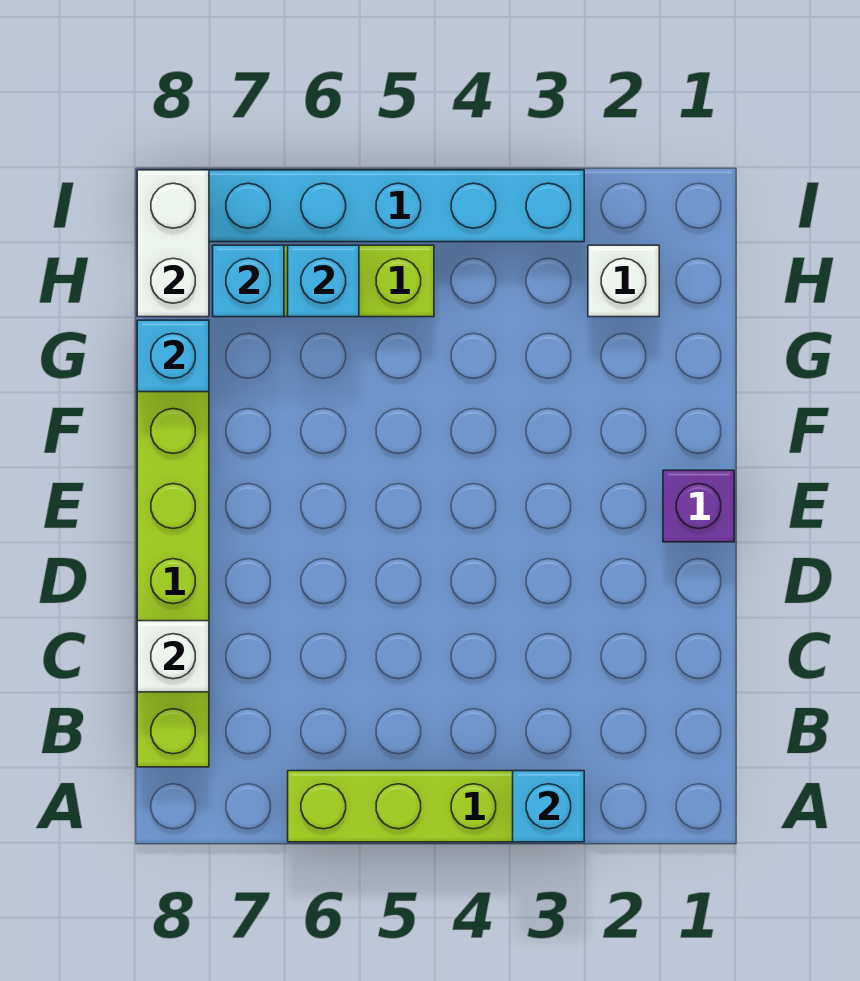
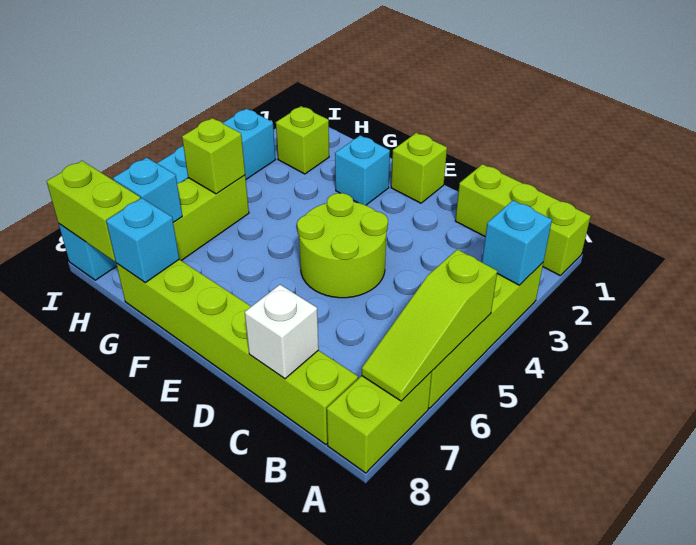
none -> lime 1x3 brick [455,164,591,276]
none -> lime 1x3 slope [362,249,497,401]
none -> lime 1x2 brick [327,372,432,473]
none -> lime 2x2 round brick [297,193,388,298]
purple 1x1 brick [663,470,734,542] -> lime 1x1 brick [391,133,447,203]
white 1x1 brick [588,245,659,317] -> lime 1x1 brick [276,106,329,174]
none -> lime 1x1 brick [182,118,245,194]
cyan 1x1 brick [288,245,359,317] -> cyan 1x1 brick moved to [335,136,390,205]
white 1x2 brick [137,170,209,317] -> lime 1x2 brick [47,161,141,261]

